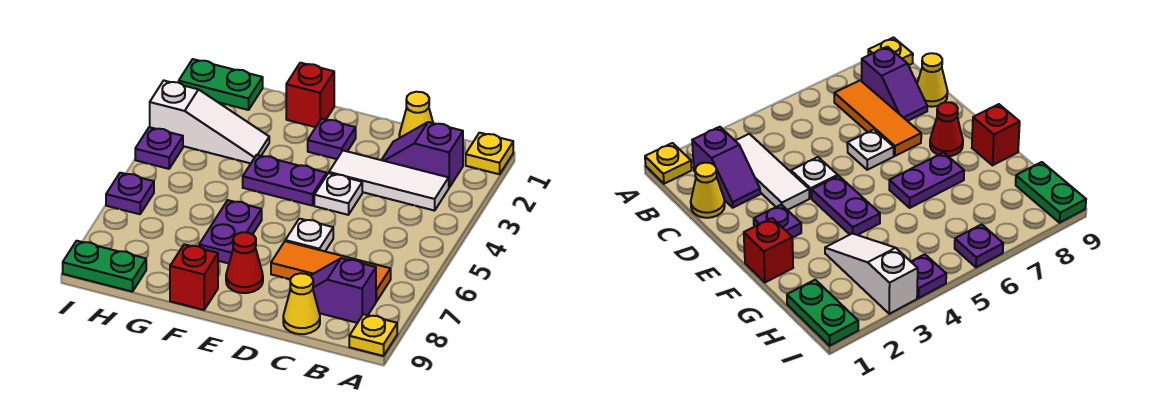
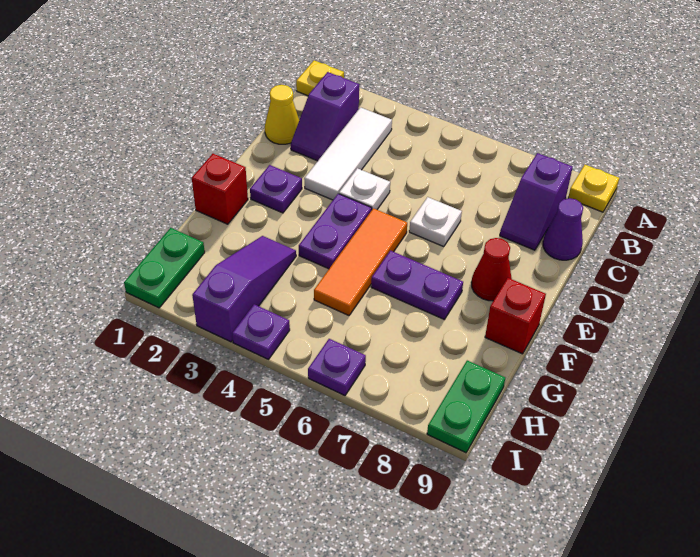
orange 1x3 tile [271,241,391,301] -> orange 1x3 tile moved to [314,208,407,315]
yellow 1x1 cone [283,273,320,334] -> purple 1x1 cone [543,198,583,260]
white 1x3 slope [150,81,269,163] -> purple 1x3 slope [192,236,296,342]

